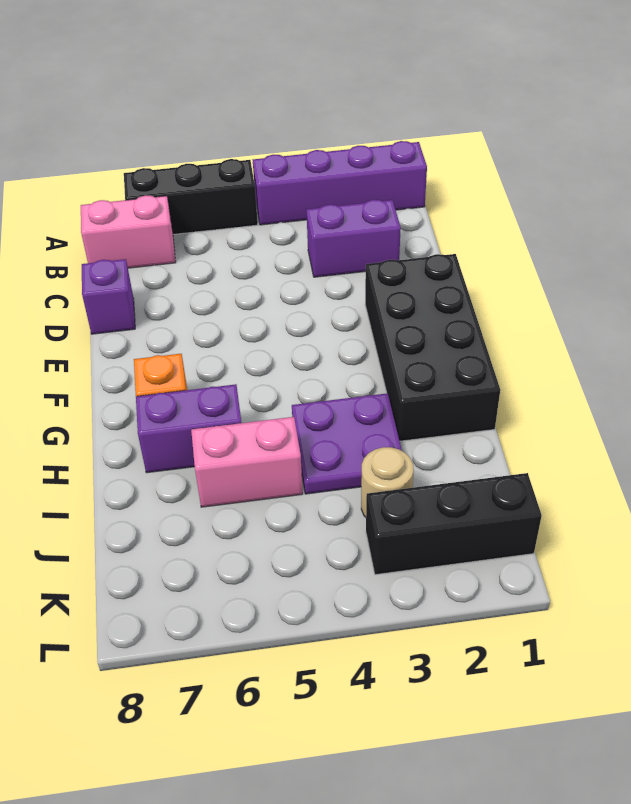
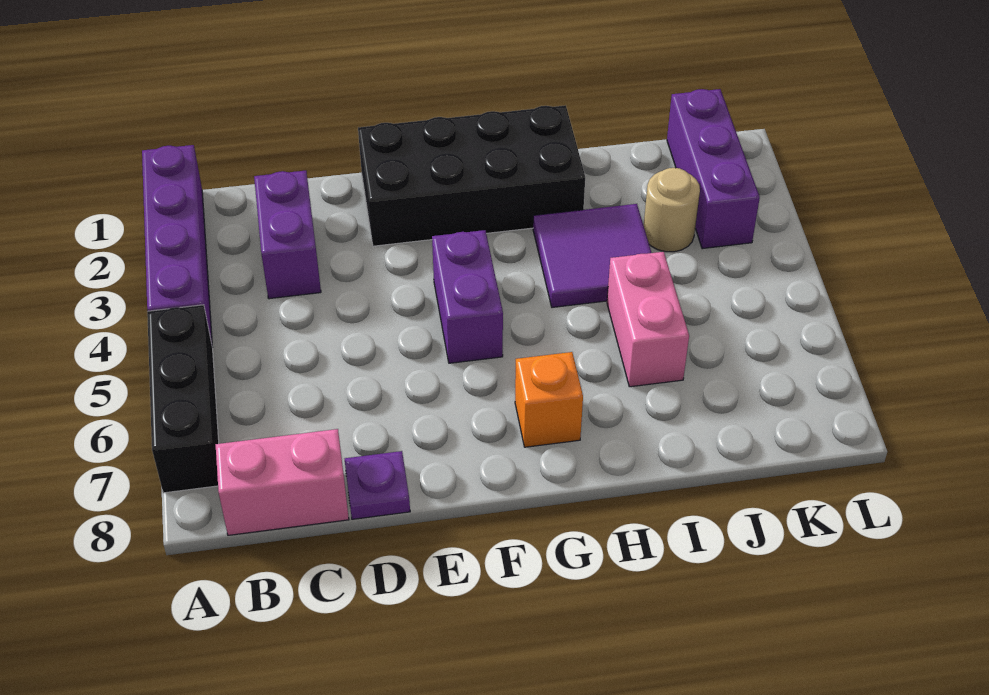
pink 1x2 brick [81,195,176,268] -> pink 1x2 brick turned to [216,429,349,535]
purple 1x1 brick [82,259,135,334] -> purple 1x1 plate [345,451,410,519]
purple 2x2 plate [292,393,402,494] -> purple 2x2 tile [533,204,651,307]
purple 1x2 brick [136,384,241,473] -> purple 1x2 brick moved to [432,230,503,363]
black 1x3 brick [366,473,542,575] -> purple 1x3 brick [667,89,760,249]

